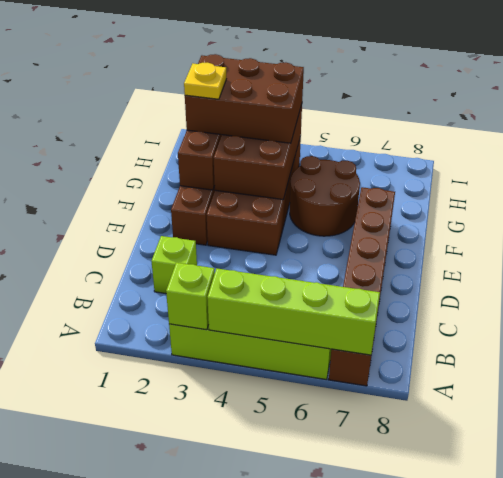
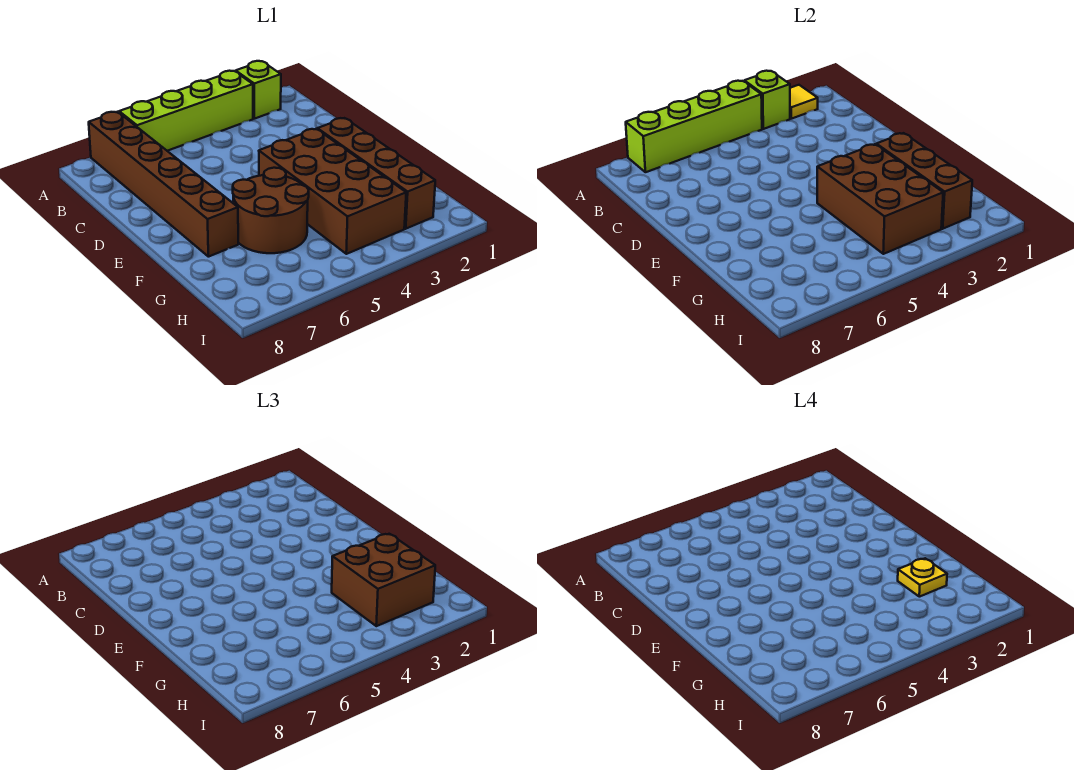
none -> yellow 1x1 tile [790,85,818,119]
lime 1x1 brick [151,236,197,294] -> lime 1x1 brick moved to [236,61,281,119]
brown 2x3 brick [185,54,304,143] -> brown 2x2 brick [332,534,435,626]

